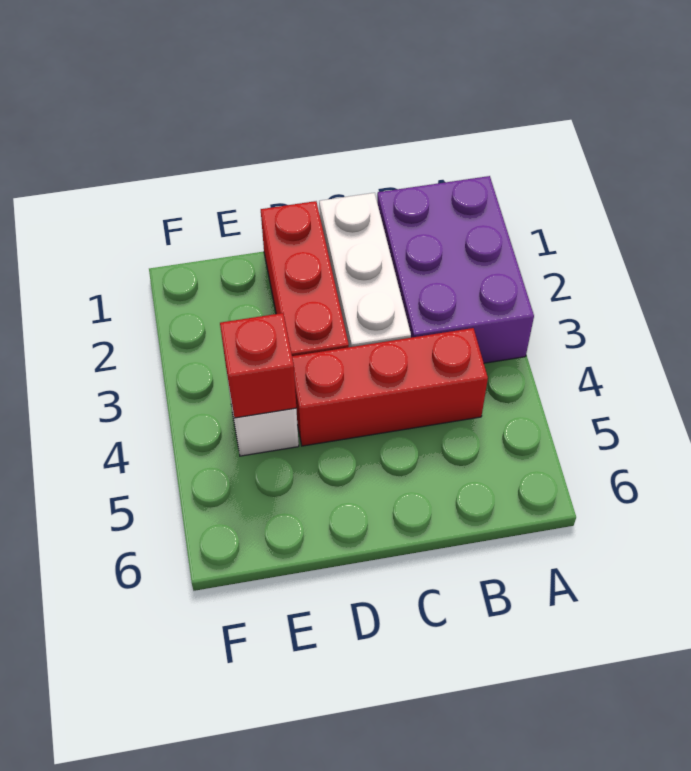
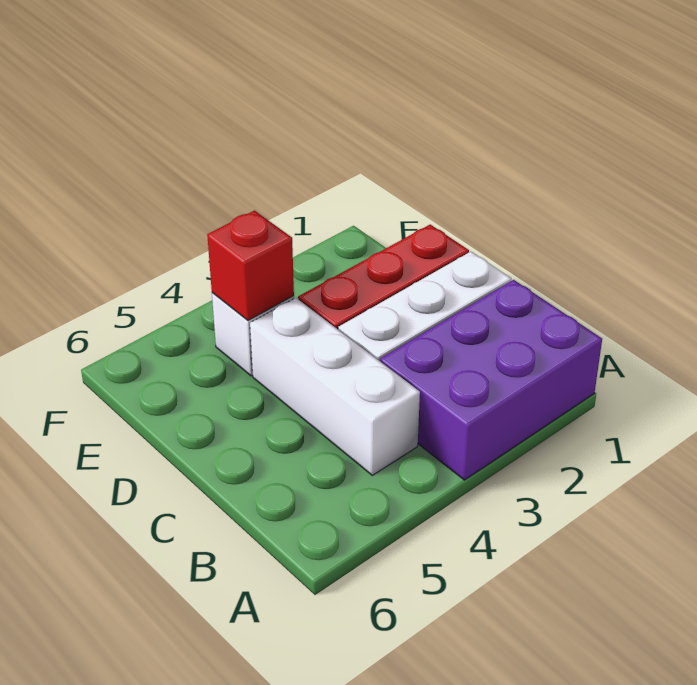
red 1x3 brick [292,328,488,446] -> white 1x3 brick [250,298,420,475]

